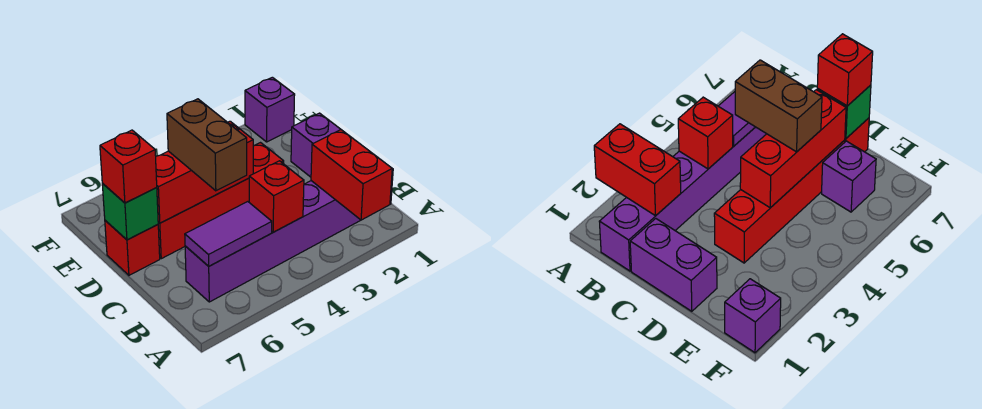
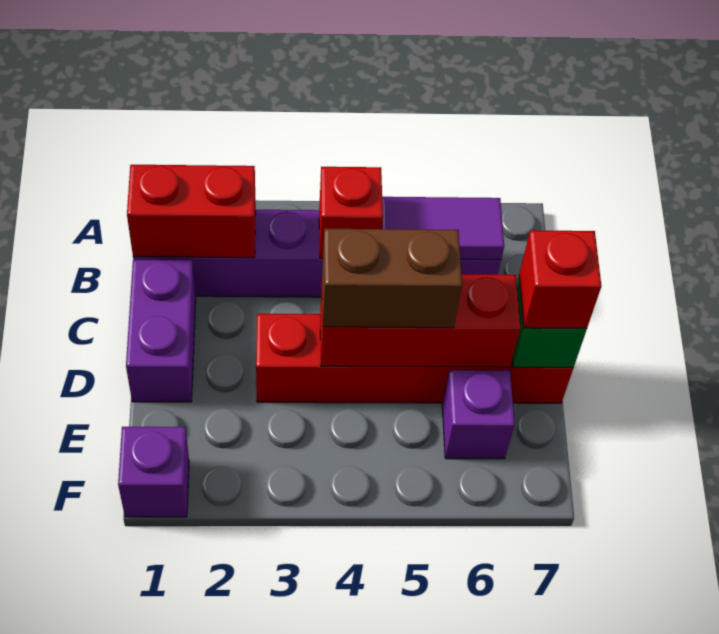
red 1x2 brick [311,130,392,220] -> red 1x2 brick turned to [127,165,256,258]
brown 1x2 brick [167,99,247,191] -> brown 1x2 brick turned to [322,229,462,328]

